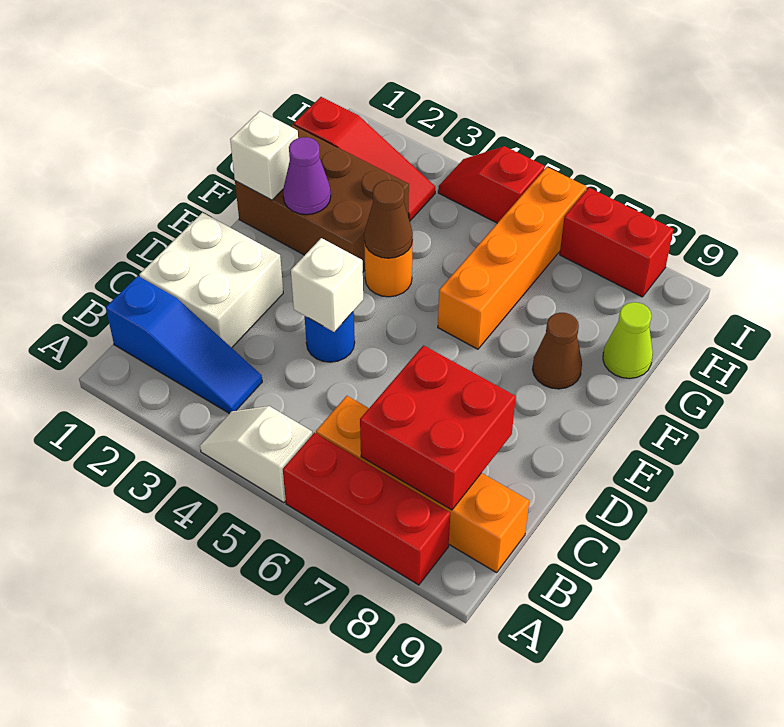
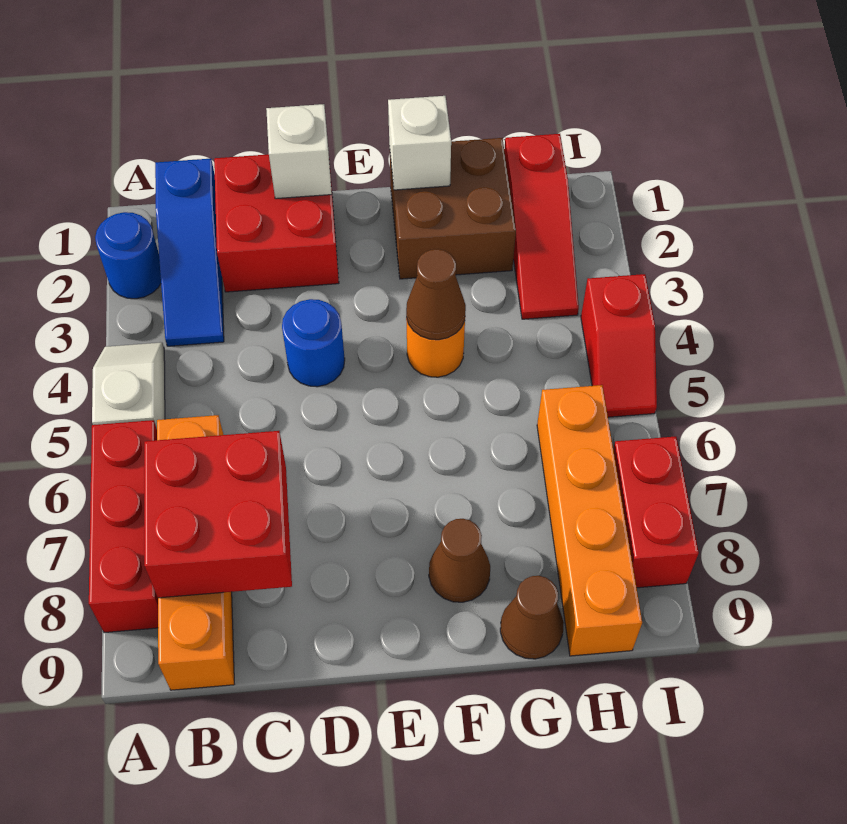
none -> blue 1x1 round brick [95,212,161,299]
white 2x2 brick [140,213,283,348] -> red 2x2 brick [214,154,339,292]
white 1x1 brick [291,238,363,332] -> white 1x1 brick moved to [266,104,332,199]
brown 2x3 brick [235,124,409,272] -> brown 2x2 brick [390,138,516,279]
purple 1x1 cone [283,137,331,215] -> none
orange 1x4 brick [438,167,587,349] -> orange 1x4 brick turned to [537,385,642,656]
lime 1x1 cone [603,302,653,379] -> brown 1x1 cone [500,576,564,659]
red 1x2 slope [438,146,545,223] -> red 1x2 slope turned to [581,274,657,417]

